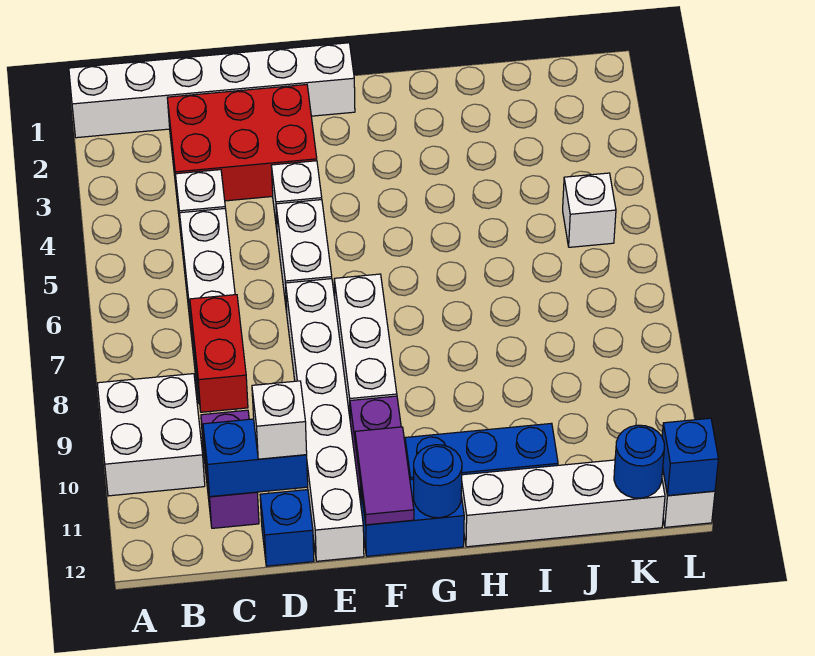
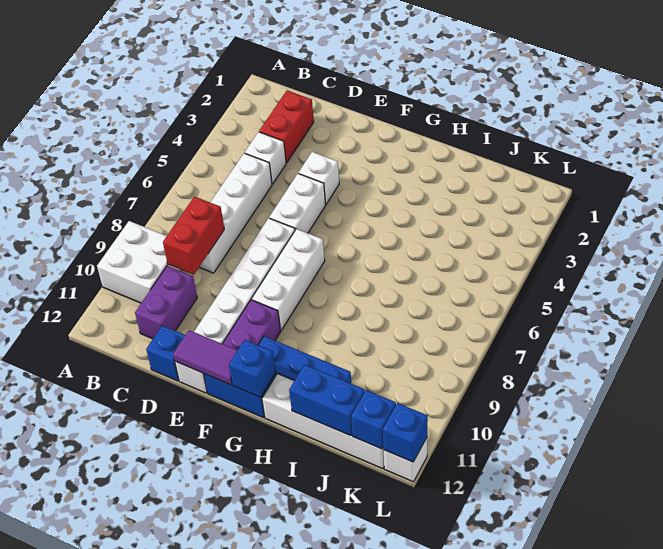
white 1x6 brick [69,43,355,138] -> none
red 2x3 brick [167,85,317,201] -> red 1x2 brick [259,91,314,163]
blue 1x2 brick [203,419,308,497] -> blue 1x2 brick moved to [289,365,365,436]
white 1x1 brick [252,381,307,459] -> none
purple 1x2 tile [355,427,414,525] -> purple 1x2 tile turned to [173,330,237,385]
blue 1x1 round brick [414,445,462,518] -> blue 1x1 brick [229,340,276,397]
white 1x1 brick [563,173,616,247] -> none
blue 1x1 round brick [614,425,664,498] -> blue 1x1 brick [351,390,396,449]

